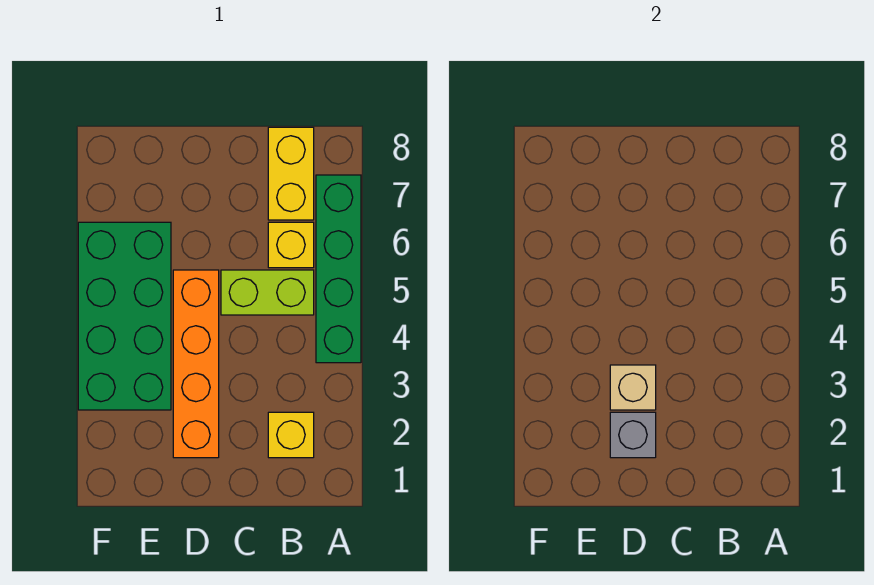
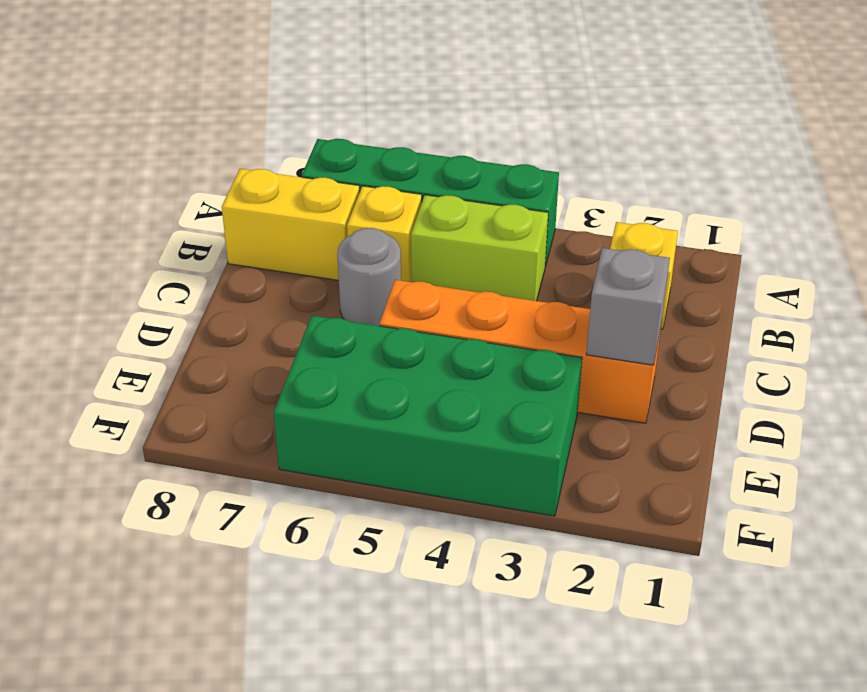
lime 1x2 brick [221,270,314,315] -> lime 1x2 brick turned to [411,195,548,301]
none -> grey 1x1 round brick [337,228,401,326]
tan 1x1 brick [610,365,656,410] -> none

